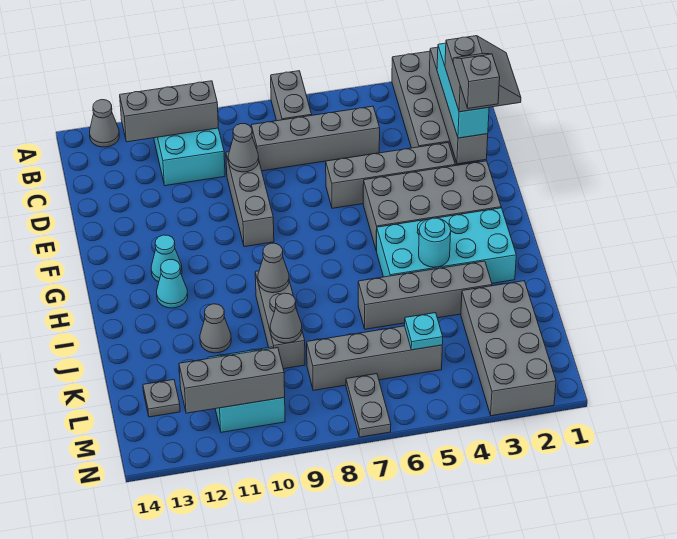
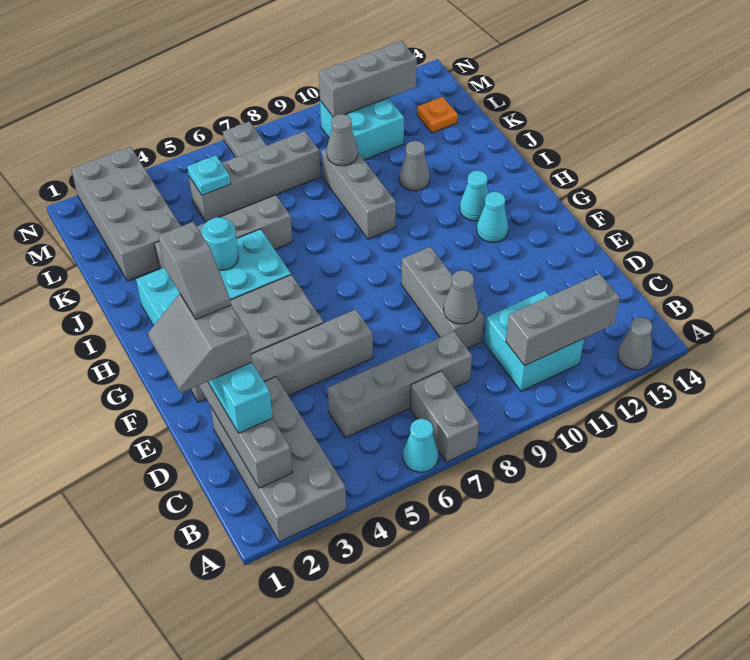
none -> cyan 1x1 cone [403,419,438,472]
grey 1x1 cone [258,243,289,293] -> none
grey 1x1 plate [143,380,180,417] -> orange 1x1 plate [417,97,458,133]

